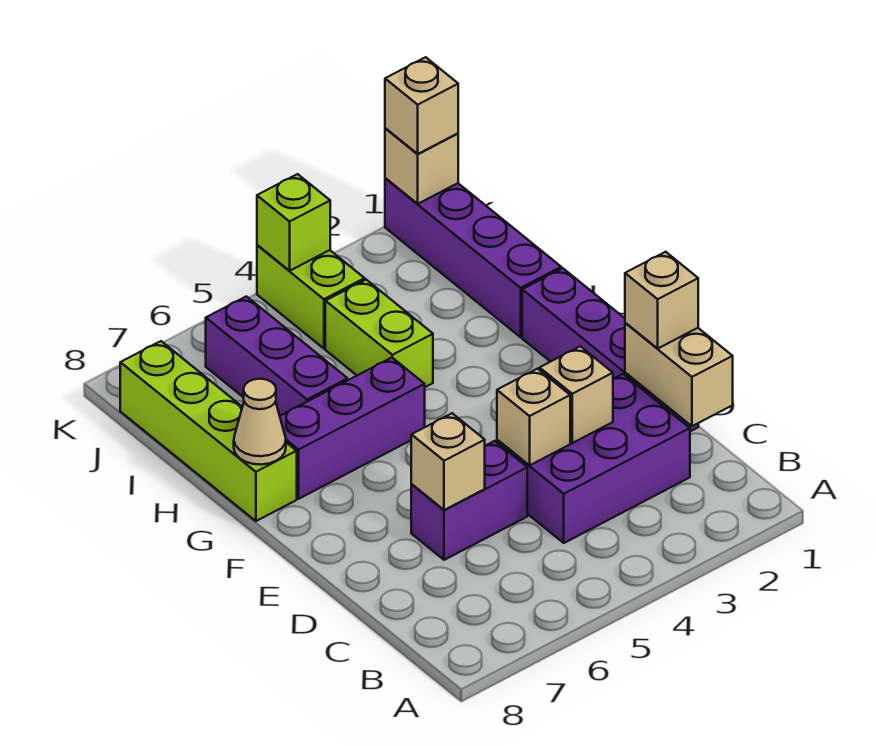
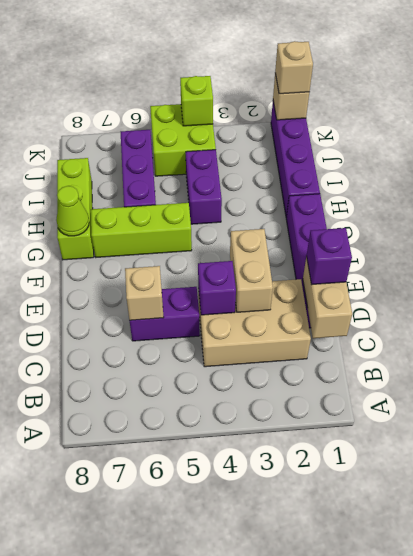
purple 2x3 brick [497,374,690,543] -> tan 2x3 brick [198,279,311,367]
tan 1x1 brick [625,252,698,348] -> purple 1x1 brick [307,228,352,285]
tan 1x1 brick [540,346,613,443] -> tan 1x2 brick [230,229,273,312]
tan 1x1 brick [497,369,570,465] -> purple 1x1 brick [198,261,236,315]
purple 1x3 brick [280,358,425,499] -> lime 1x3 brick [91,203,192,257]
lime 1x4 brick [120,341,297,521] -> lime 1x3 brick [57,158,94,260]
tan 1x1 cone [234,379,286,465] -> lime 1x1 cone [56,186,89,236]
lime 1x2 brick [325,280,433,387] -> purple 1x2 brick [186,150,222,224]
lime 1x2 brick [257,245,365,348] -> lime 2x2 brick [150,104,216,176]

